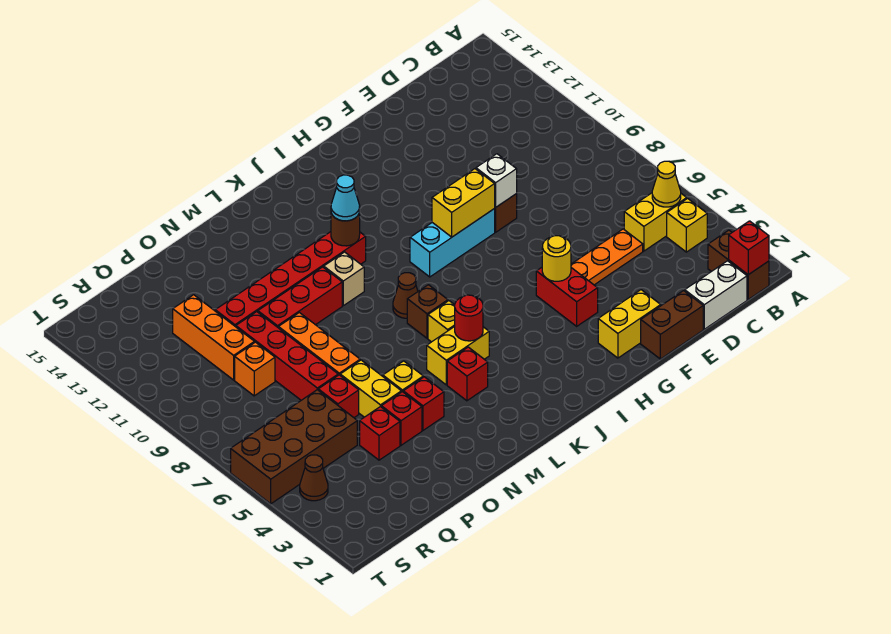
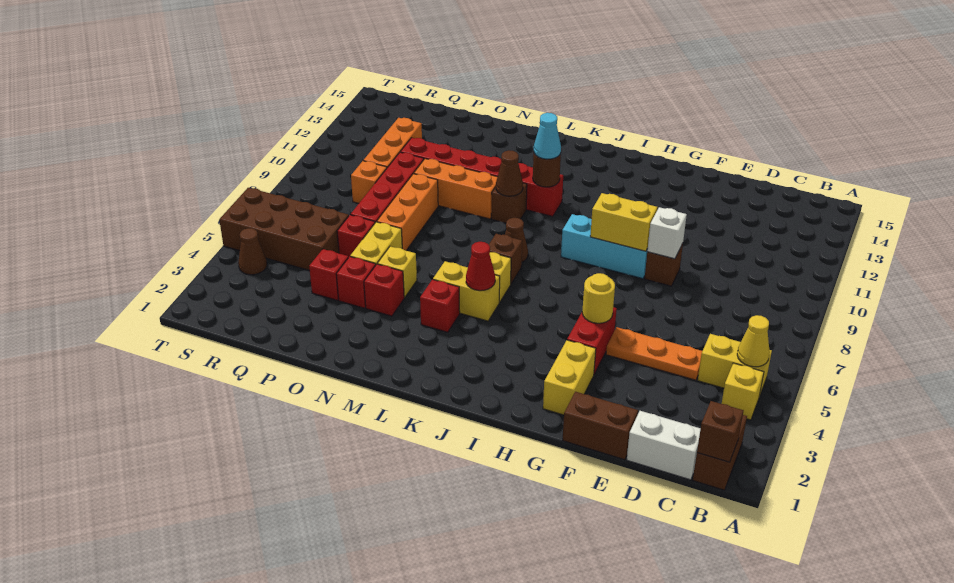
red 1x1 brick [729,221,769,275] -> brown 1x1 brick [697,401,744,462]
yellow 1x2 brick [598,290,661,358] -> yellow 1x2 brick turned to [543,340,596,415]
red 1x1 round brick [455,295,483,341] -> red 1x1 cone [466,242,495,291]
tan 1x1 brick [324,252,364,306] -> brown 1x1 brick [491,183,527,223]
none -> brown 1x1 cone [496,150,523,196]
red 1x3 brick [258,267,342,327] -> orange 1x3 brick [414,159,497,219]

